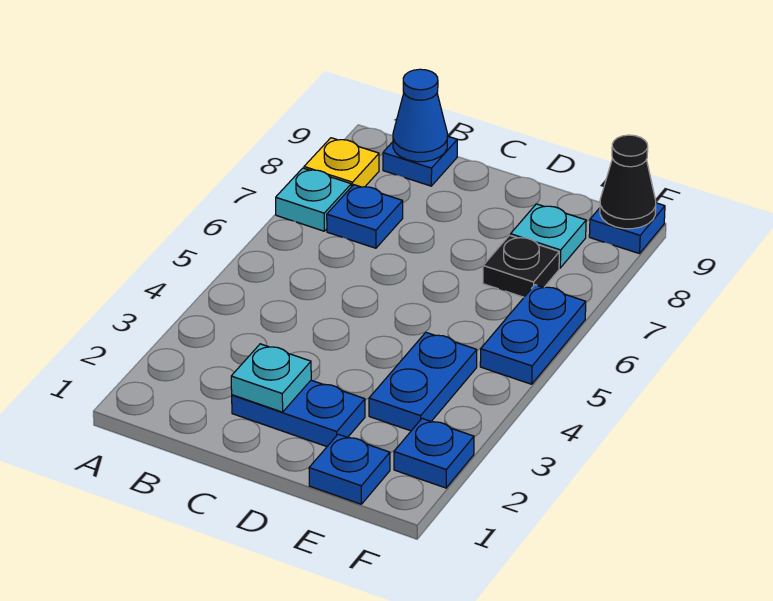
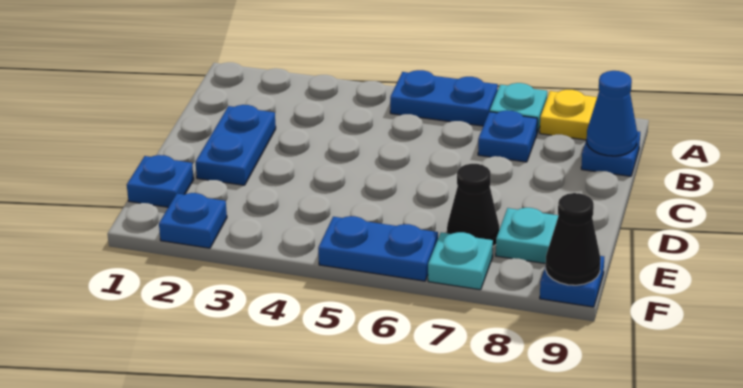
cyan 1x1 plate [231,344,311,412] -> cyan 1x1 plate moved to [428,232,493,290]
blue 1x2 plate [369,333,477,431] -> blue 1x2 plate moved to [390,70,498,126]
black 1x1 plate [483,235,559,297] -> black 1x1 cone [447,164,499,246]

